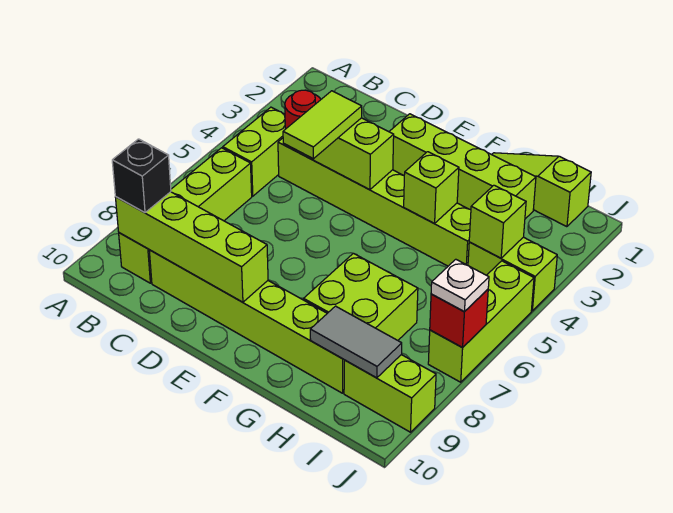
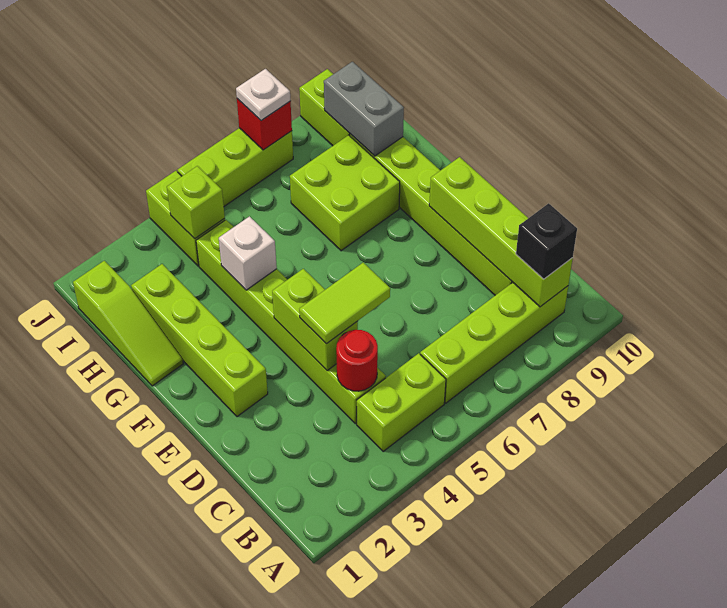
lime 1x1 brick [404,152,459,223] -> white 1x1 brick [219,216,277,290]
grey 1x2 tile [310,306,402,378] -> grey 1x2 brick [324,62,404,156]

